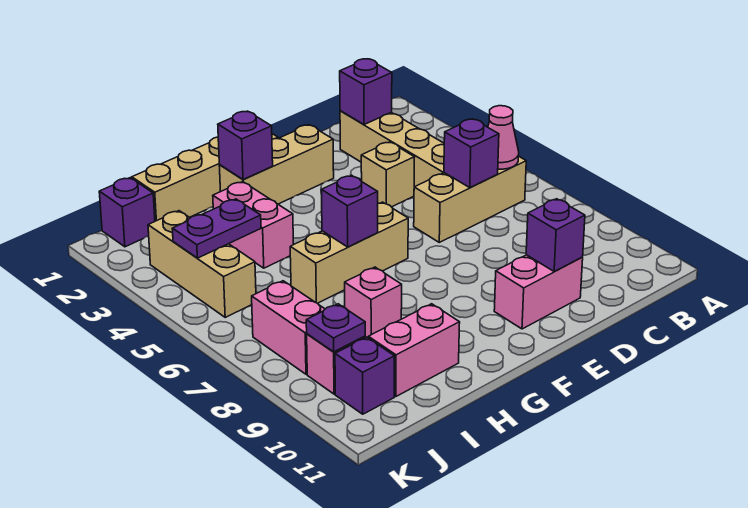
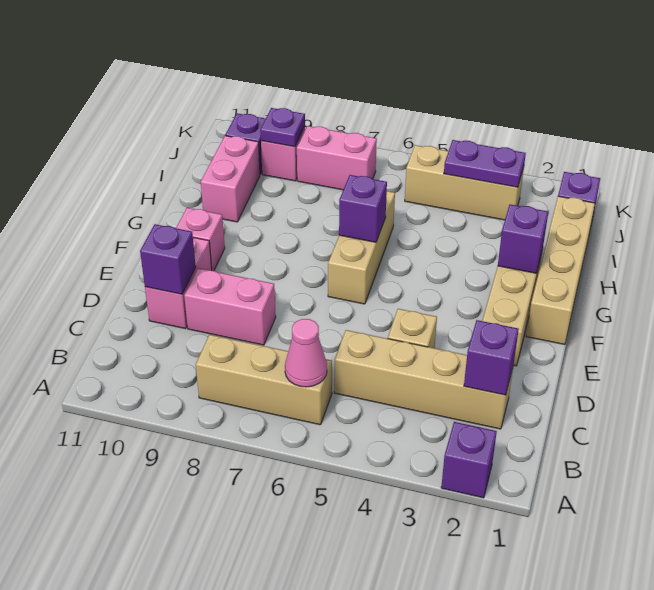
tan 1x3 brick [414,156,526,242] -> tan 1x3 brick turned to [196,335,332,425]
purple 1x1 brick [444,119,499,187] -> purple 1x1 brick moved to [441,422,497,498]
pink 1x2 brick [213,182,294,268] -> pink 1x2 brick moved to [184,268,276,345]
pink 1x1 brick [345,267,402,338] -> pink 1x1 brick moved to [176,208,225,271]
purple 1x2 plate [172,199,261,258] -> purple 1x2 plate turned to [444,140,526,187]

